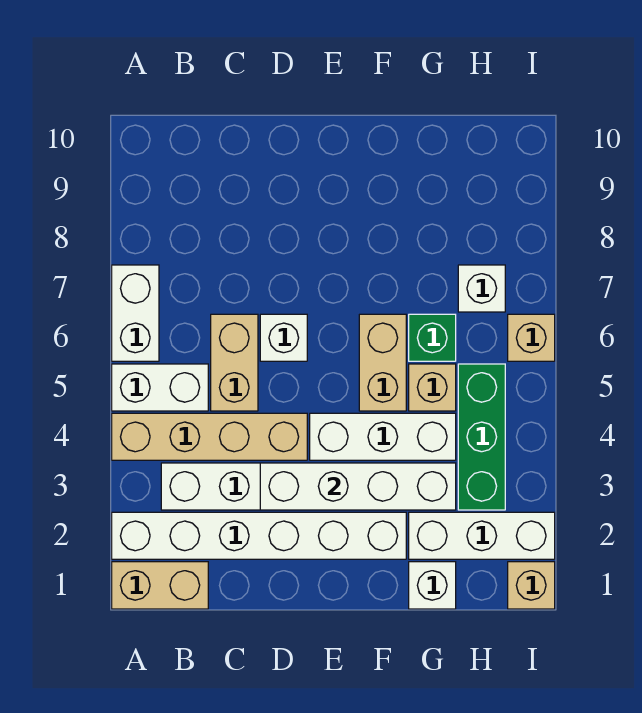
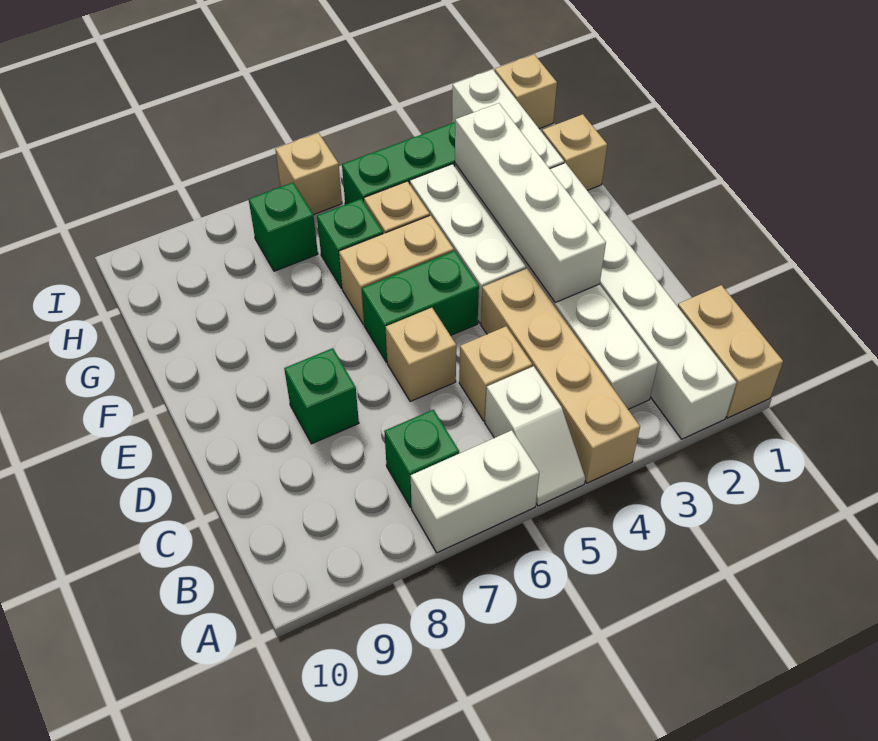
white 1x2 brick [112,364,208,411] -> white 1x2 slope [485,366,585,506]
none -> green 1x1 brick [384,410,459,508]
tan 1x2 brick [211,314,258,411] -> tan 1x1 brick [459,326,532,421]
white 1x1 brick [260,314,307,361] -> tan 1x1 brick [385,308,456,402]
none -> green 1x1 brick [284,348,359,444]
none -> green 1x2 brick [362,251,479,362]
white 1x1 brick [409,562,456,609] -> tan 1x1 brick [542,114,607,190]
white 1x1 brick [458,265,505,312] -> green 1x1 brick [249,183,318,271]

